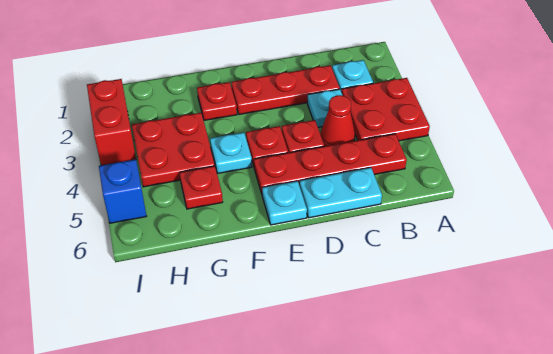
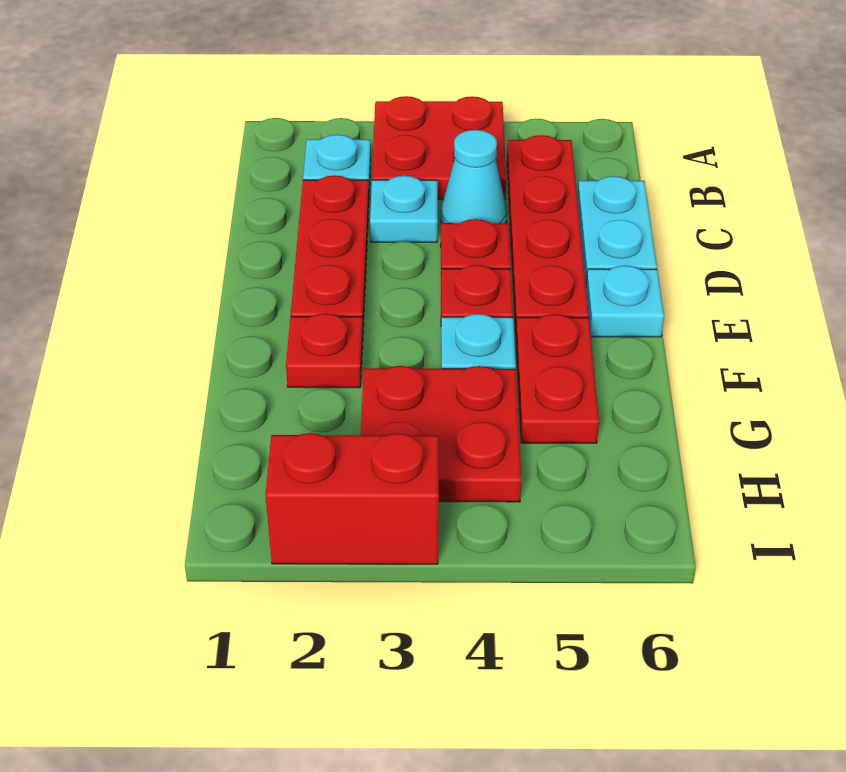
red 1x1 cone [320,95,355,146] -> cyan 1x1 cone [441,130,507,223]
red 1x1 plate [180,166,223,209] -> red 1x2 plate [516,314,599,443]
blue 1x1 brick [99,159,146,223] -> none

